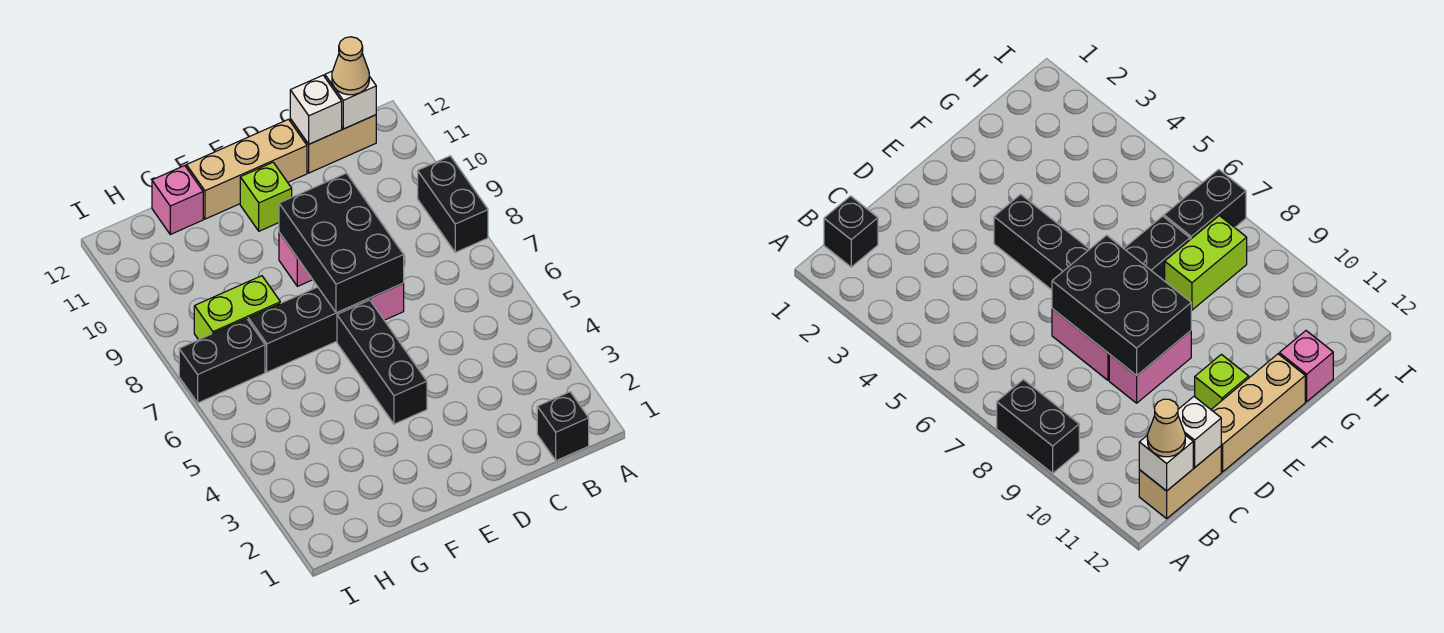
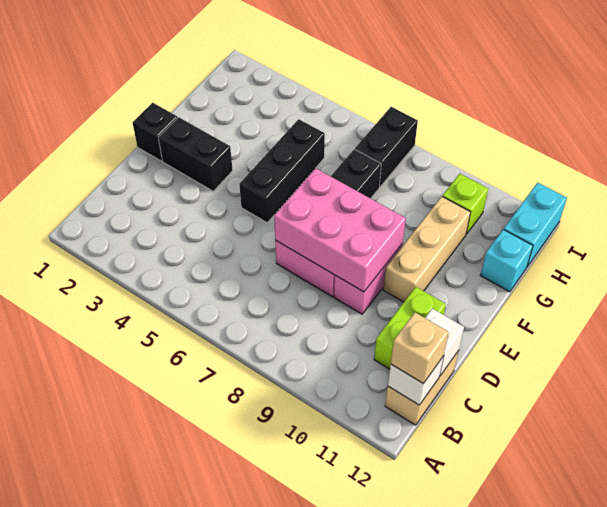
black 1x2 brick [418,156,488,252] -> black 1x2 brick moved to [158,117,233,191]
black 1x1 brick [537,392,589,461] -> black 1x1 brick moved to [133,103,177,161]
tan 1x1 cone [332,37,369,95] -> tan 1x1 brick [391,312,448,383]
black 2x3 brick [279,173,404,313] -> pink 2x3 brick [274,168,406,292]
tan 1x3 brick [186,119,307,219] -> tan 1x3 brick moved to [383,197,470,302]
black 1x3 brick [337,300,427,424] -> black 1x3 brick turned to [239,119,325,223]
lime 1x1 brick [240,162,292,231] -> lime 1x1 brick moved to [442,174,488,234]
lime 1x2 brick [194,276,280,340] -> lime 1x2 brick moved to [374,287,446,369]
pink 1x1 brick [152,165,203,234] -> cyan 1x1 brick [481,229,533,292]
none -> cyan 1x2 brick [504,183,567,267]

